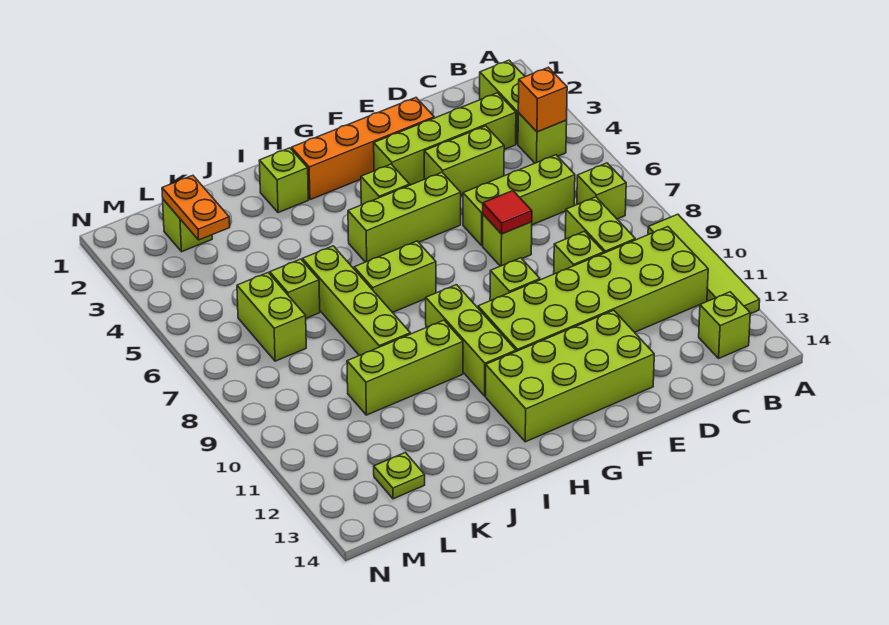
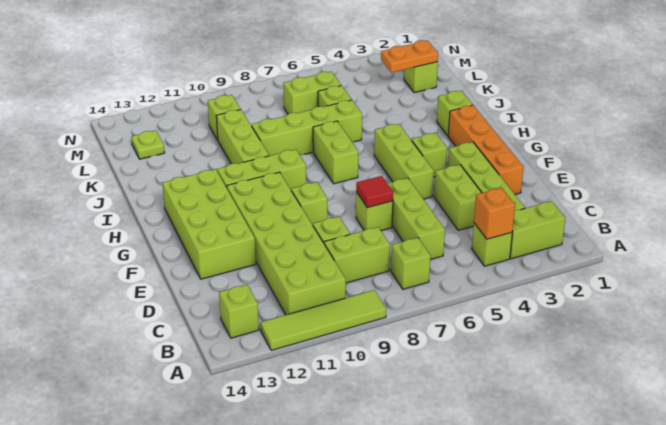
none -> lime 1x1 brick [208,95,241,140]

